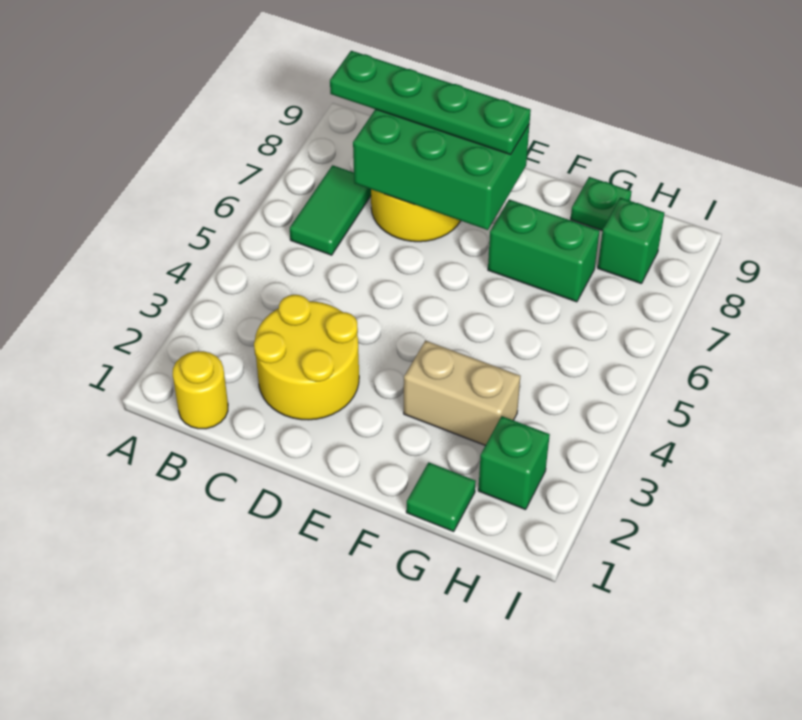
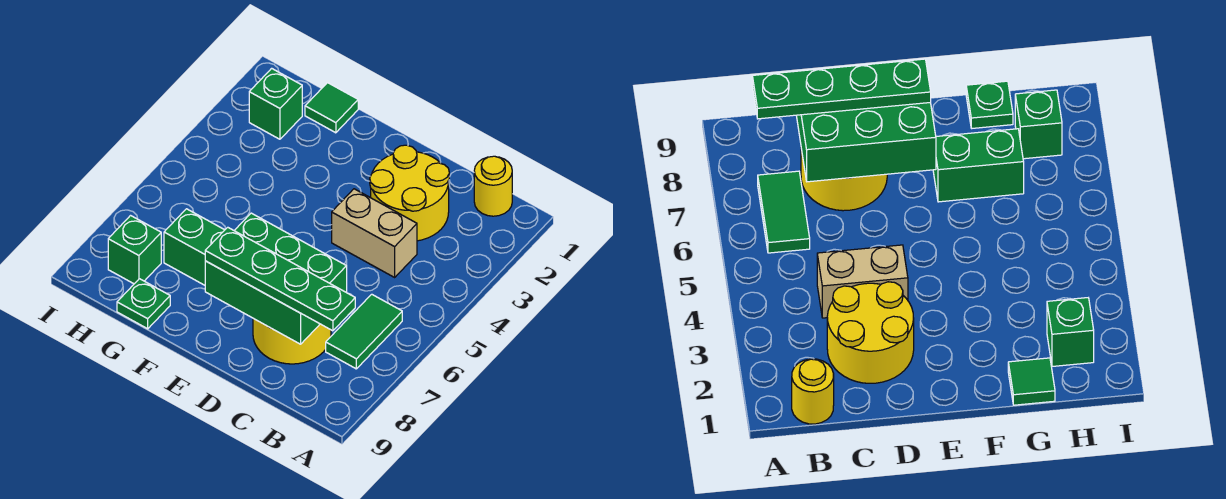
tan 1x2 brick [404,341,520,445] -> tan 1x2 brick moved to [332,189,417,277]

